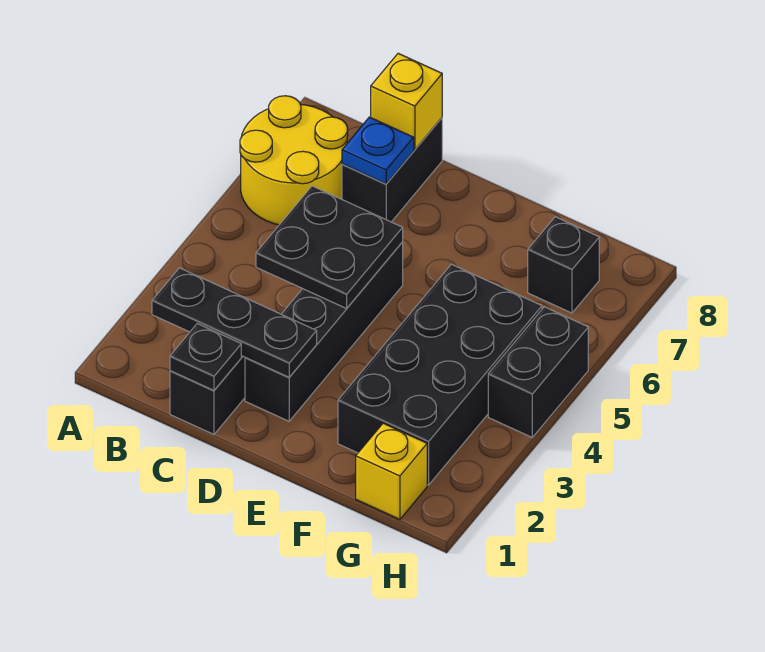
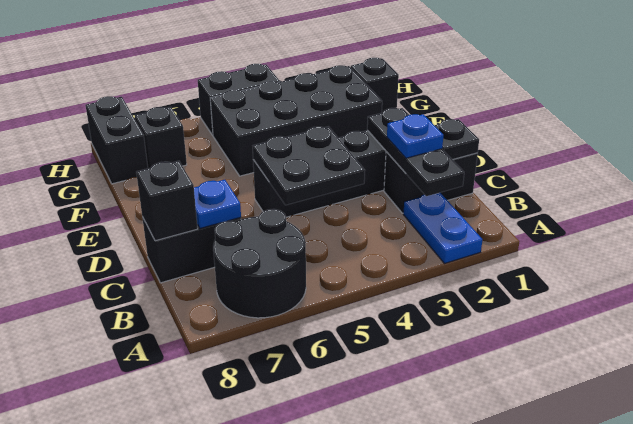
none -> blue 1x2 plate [403,193,482,264]
yellow 2x2 round brick [240,96,348,225] -> black 2x2 round brick [213,209,306,318]
none -> blue 1x1 plate [387,114,443,158]
yellow 1x1 brick [371,53,442,150] -> black 1x1 brick [136,161,198,241]
yellow 1x1 brick [356,423,427,520] -> black 1x1 brick [351,58,399,113]
none -> black 1x2 brick [86,96,148,184]

